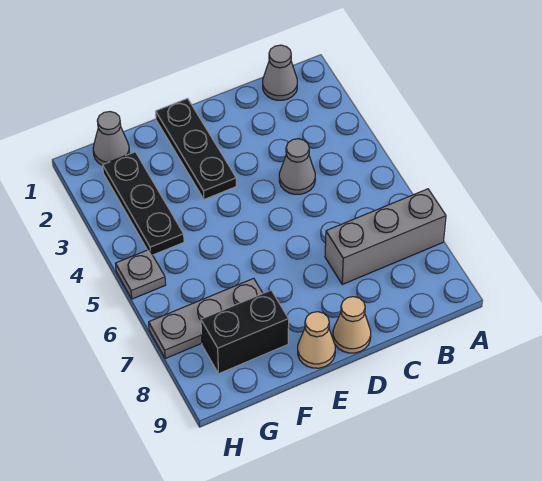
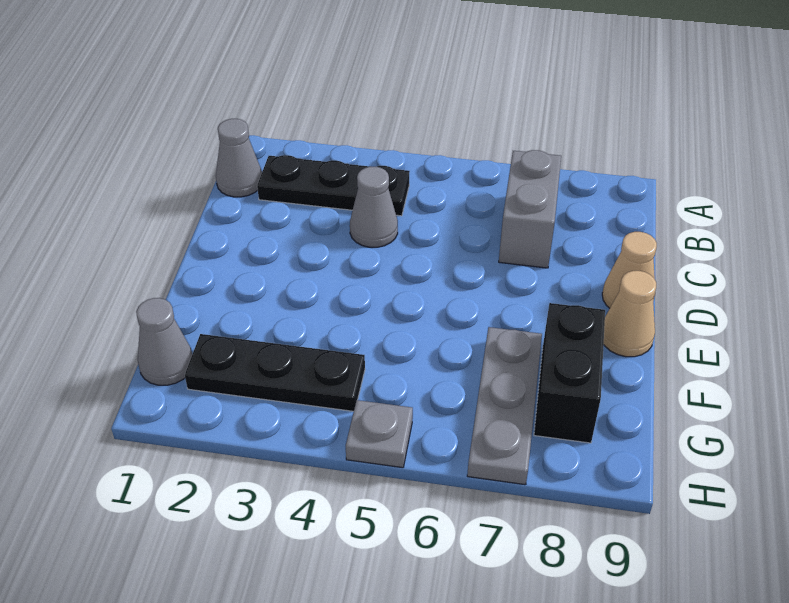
grey 1x3 brick [325,189,446,284] -> grey 1x2 brick [499,150,561,268]
black 1x3 plate [156,98,236,199] -> black 1x3 plate moved to [257,155,410,216]

